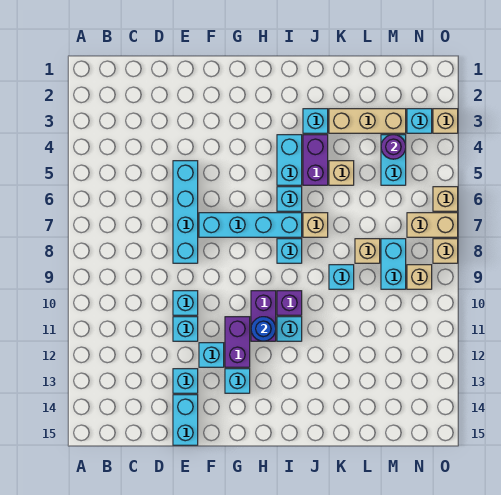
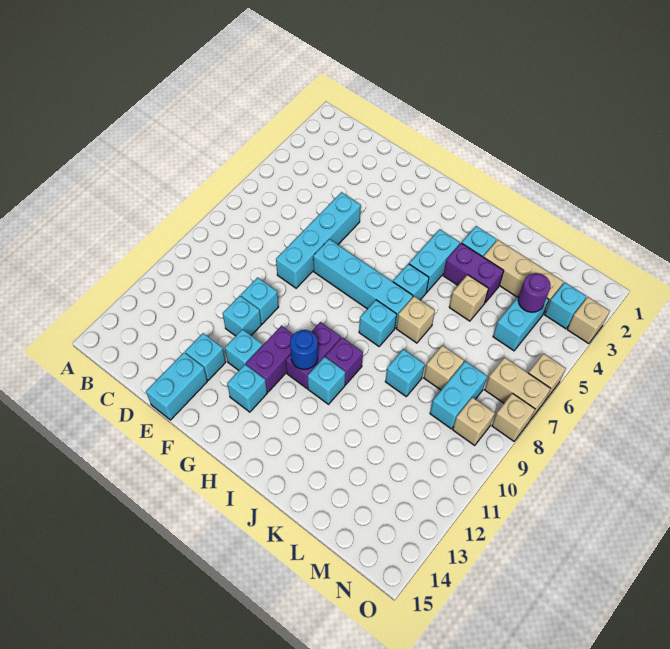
purple 1x2 brick [303,135,328,185] -> purple 1x2 brick turned to [443,243,504,303]

